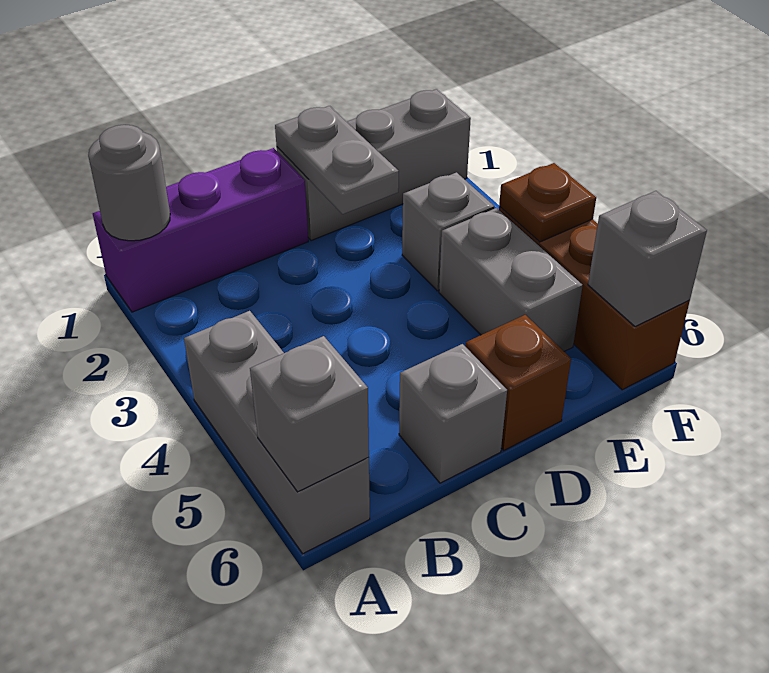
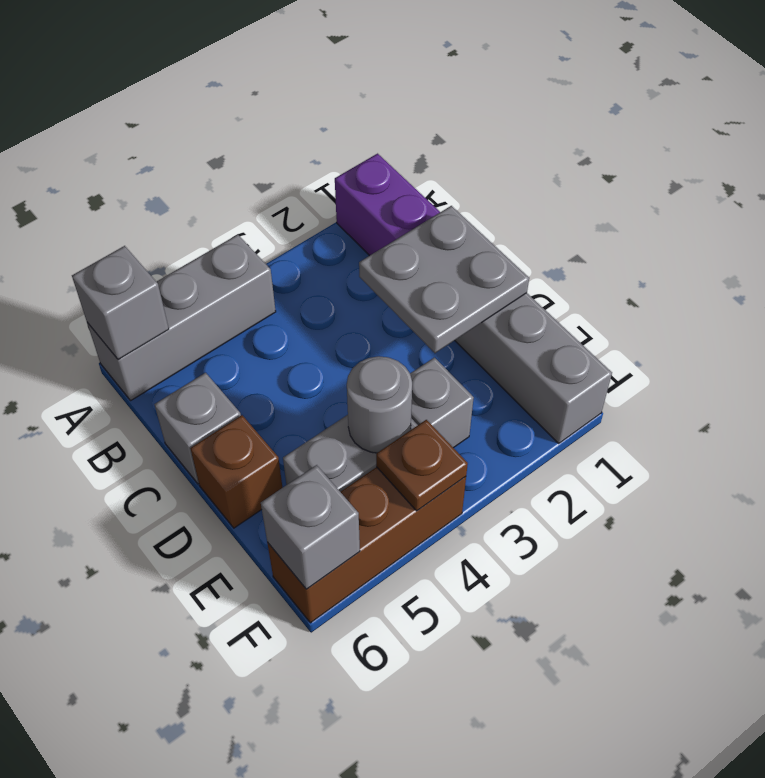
grey 1x1 round brick [88,125,170,241] -> grey 1x1 round brick moved to [347,356,412,453]
grey 1x2 plate [275,106,399,214] -> grey 2x2 plate [359,206,529,353]

